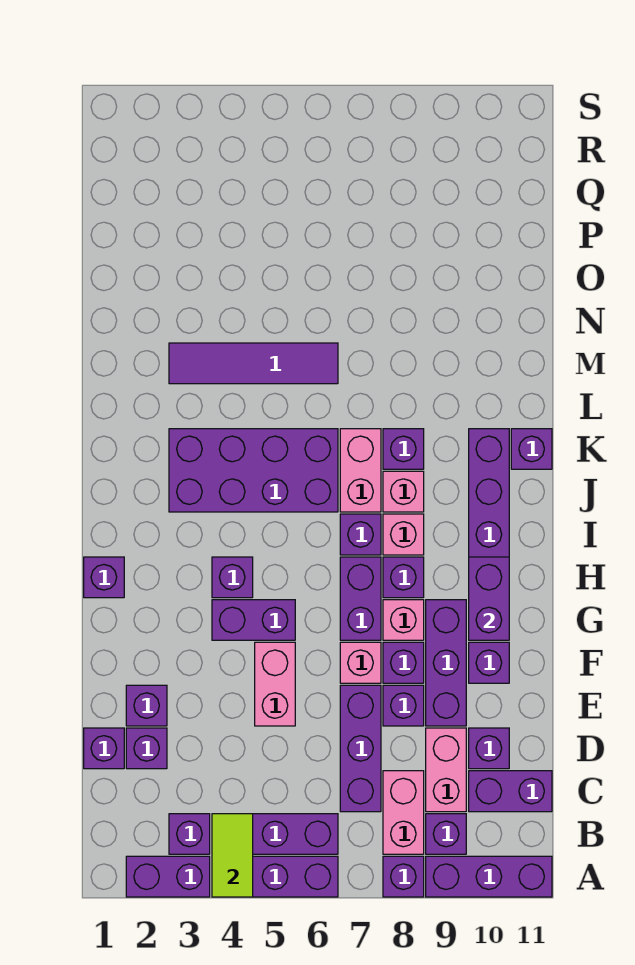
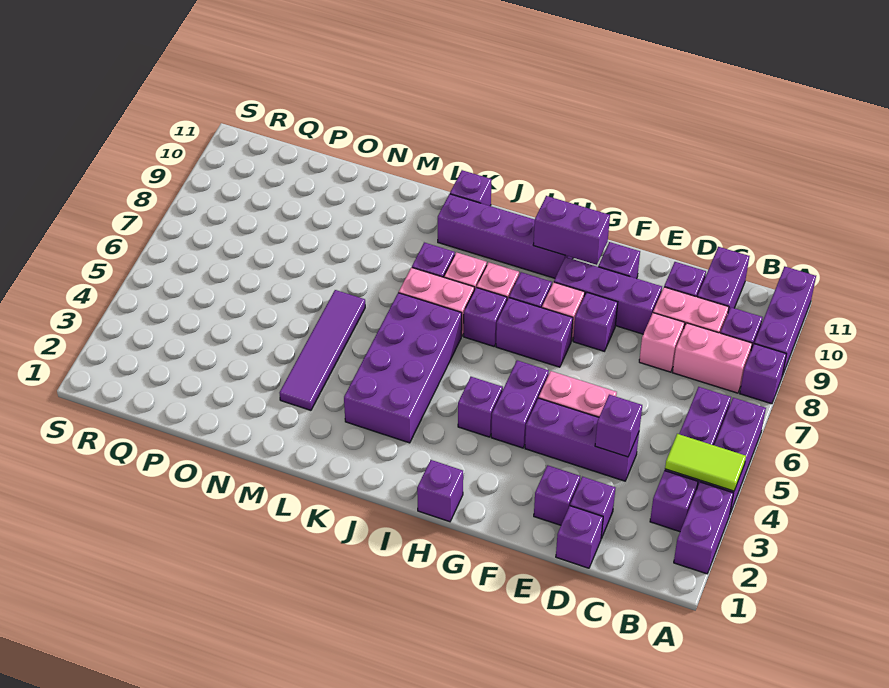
purple 1x3 brick [340,685,381,812] -> purple 1x3 brick moved to [525,398,639,481]
purple 1x1 brick [383,685,424,726] -> purple 1x1 brick moved to [595,395,642,457]
pink 1x1 brick [340,642,381,683] -> pink 1x1 brick moved to [639,313,684,372]

